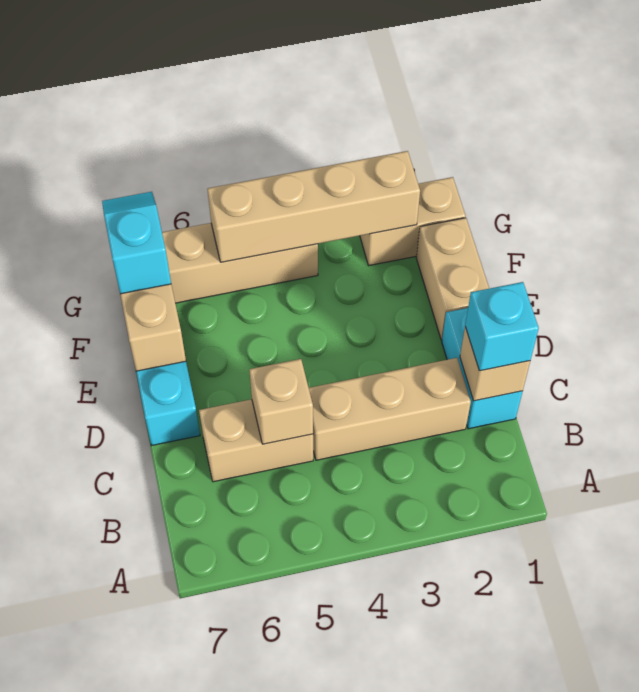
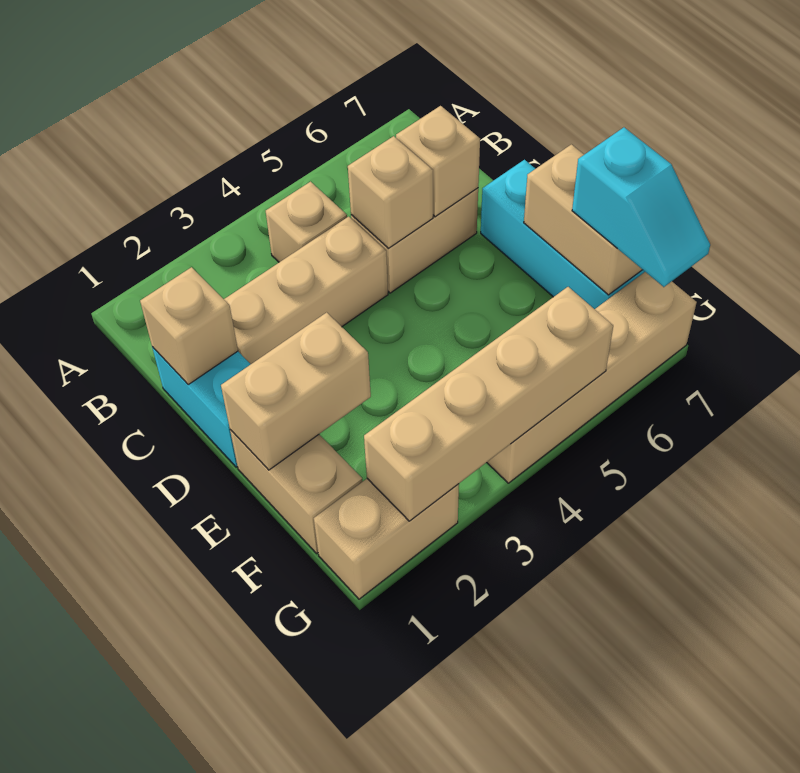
none -> tan 1x1 brick [266,182,347,262]
cyan 1x1 brick [465,282,539,371] -> none
none -> tan 1x1 brick [396,106,480,217]
none -> tan 1x2 brick [221,312,371,470]

